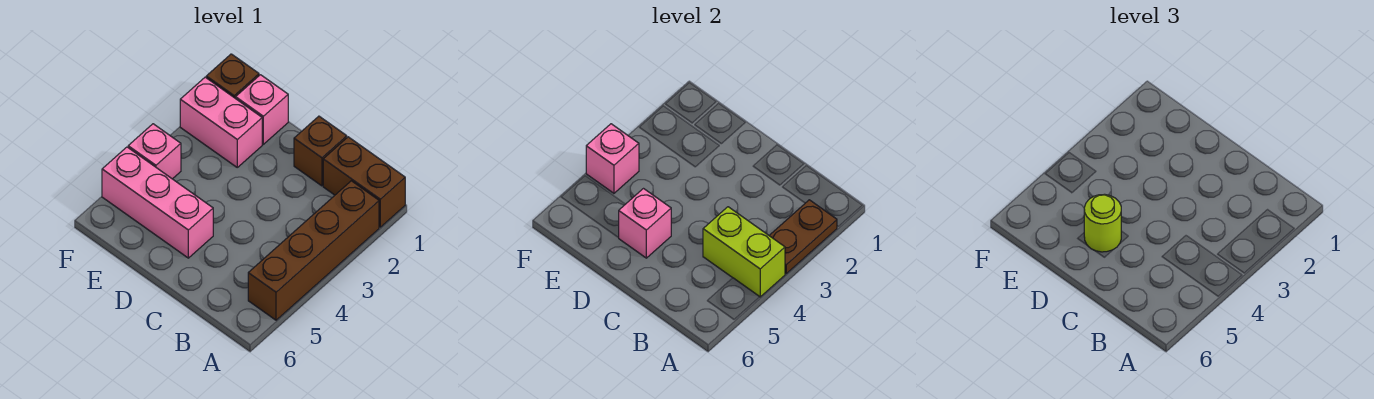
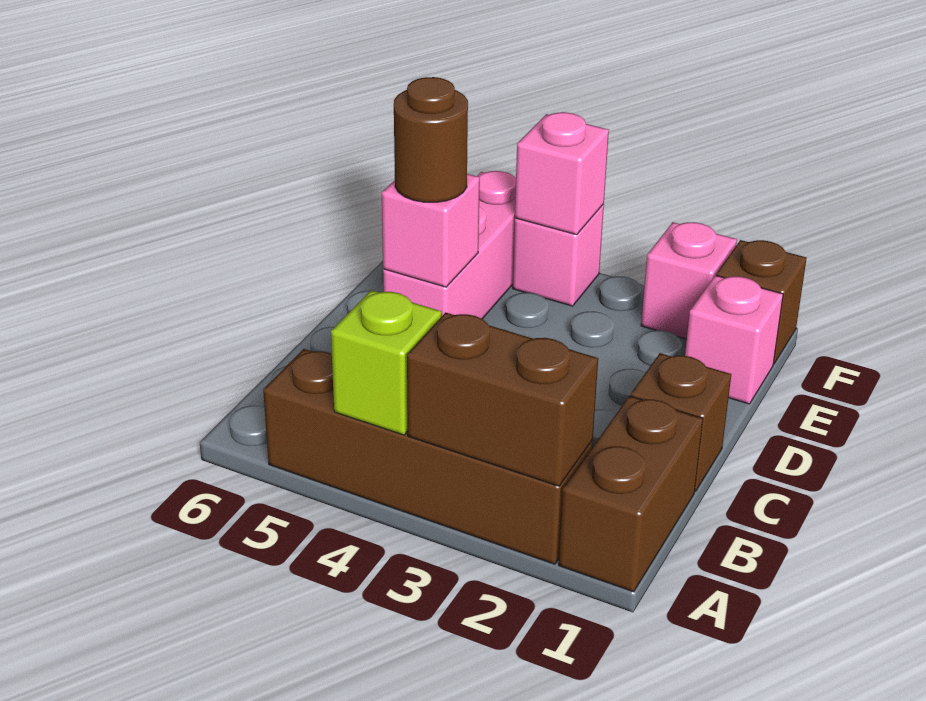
brown 1x2 plate [769,200,837,274] -> brown 1x2 brick [407,312,598,486]
lime 1x2 brick [703,207,785,297] -> lime 1x1 brick [331,290,442,435]
lime 1x1 round brick [1084,194,1121,252] -> brown 1x1 round brick [394,77,468,202]
pink 1x2 brick [180,77,262,167] -> pink 1x1 brick [641,222,737,339]

